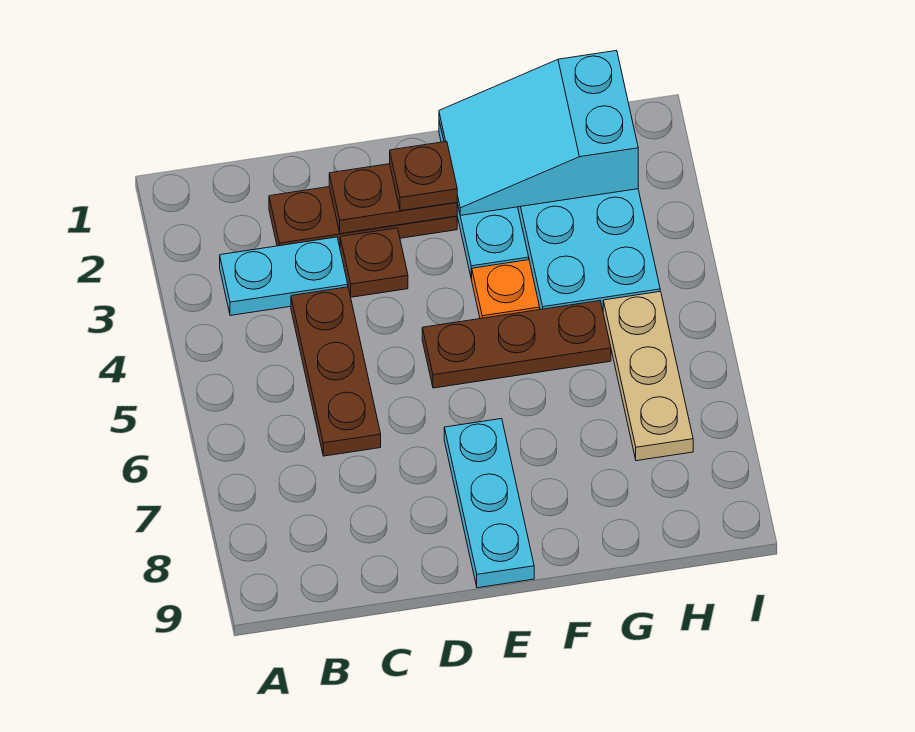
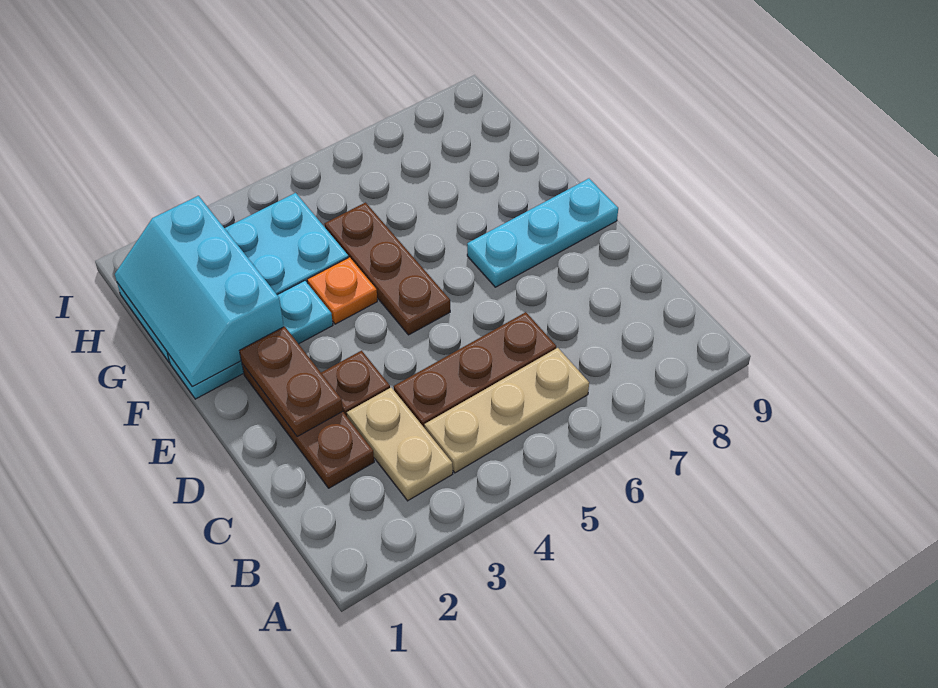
cyan 1x2 plate [220,237,348,316] -> tan 1x2 plate [347,387,453,501]
brown 1x1 plate [390,141,457,211] -> none
cyan 2x3 slope [439,51,638,215] -> cyan 2x3 slope turned to [115,196,284,387]
tan 1x3 plate [603,291,693,461] -> tan 1x3 plate moved to [424,348,589,473]

